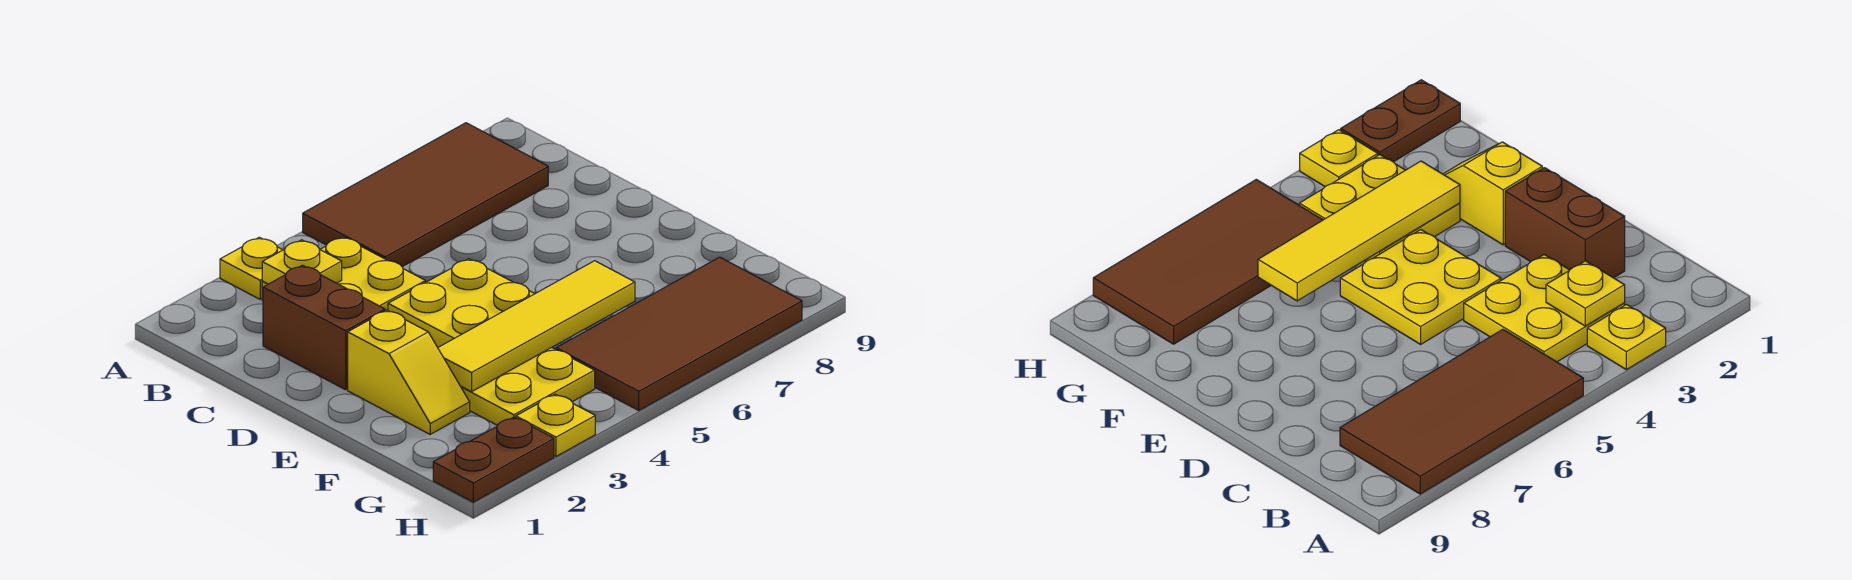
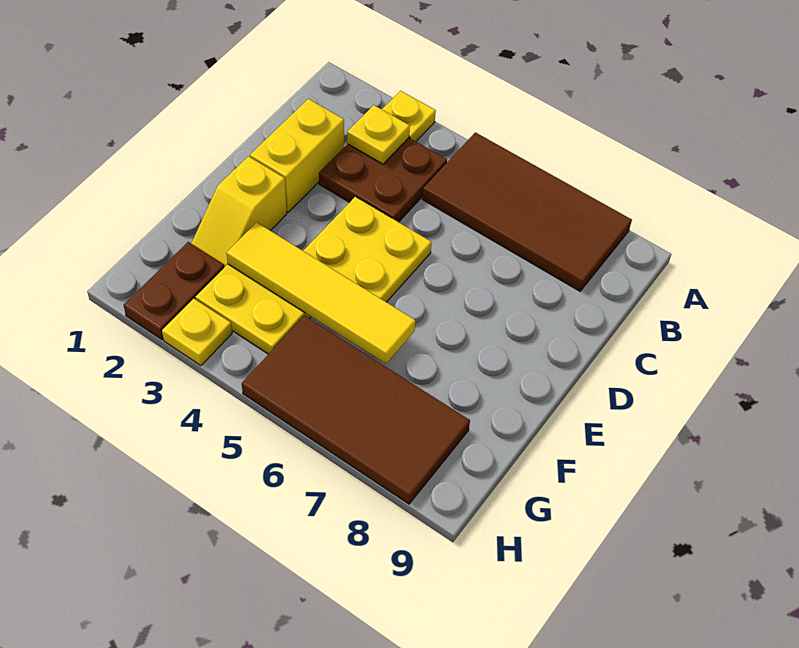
yellow 2x2 plate [262,237,425,311] -> brown 2x2 plate [319,138,447,222]
brown 1x2 brick [263,265,385,390] -> yellow 1x2 brick [250,99,344,212]
brown 1x2 plate [433,417,554,502] -> brown 1x2 plate turned to [124,242,225,340]

